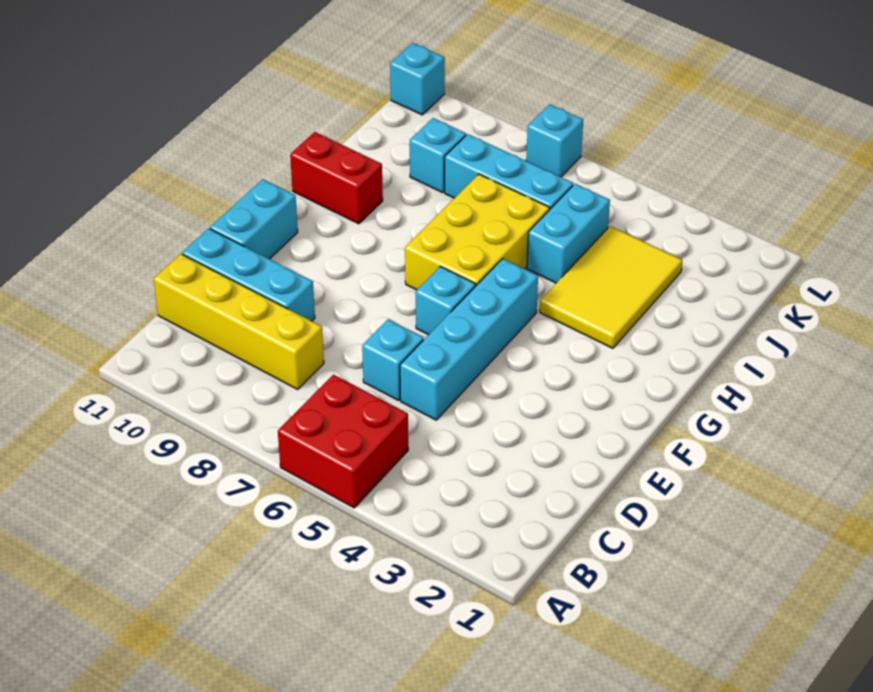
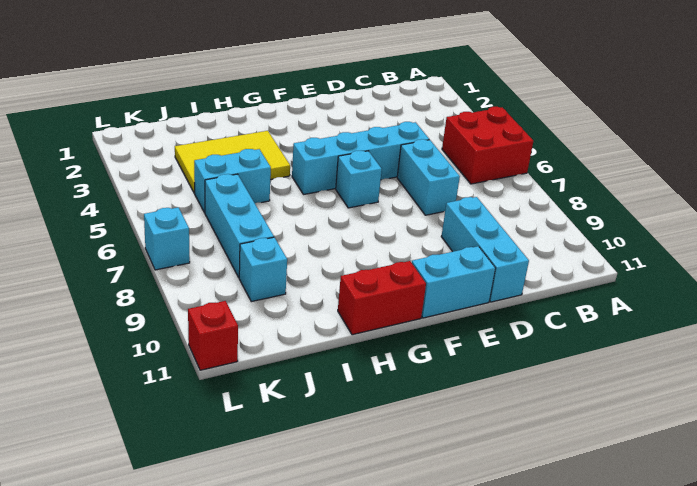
yellow 1x4 brick [154,254,324,390] -> none
cyan 1x1 brick [362,319,424,400] -> cyan 1x2 brick [397,139,460,215]
yellow 2x3 brick [405,174,550,290] -> none
red 1x2 brick [290,132,383,224] -> red 1x2 brick turned to [338,261,426,335]
cyan 1x1 brick [390,43,445,115] -> red 1x1 brick [188,301,238,370]

